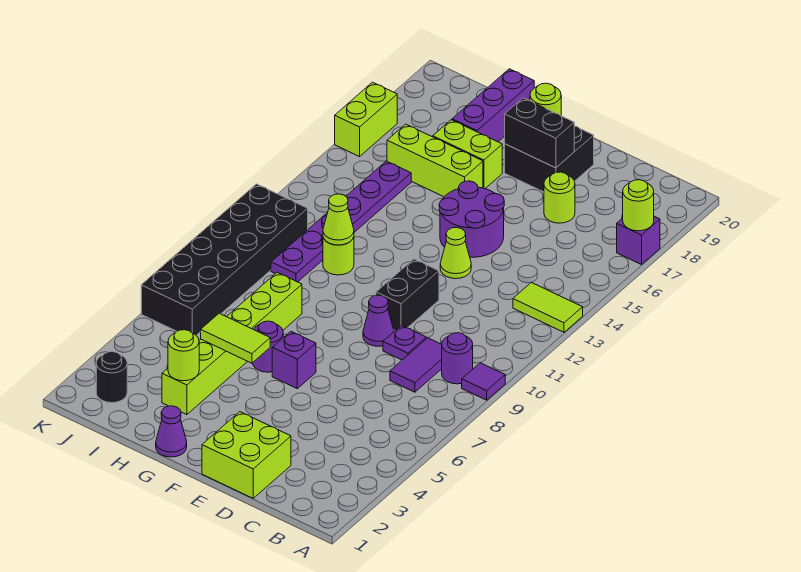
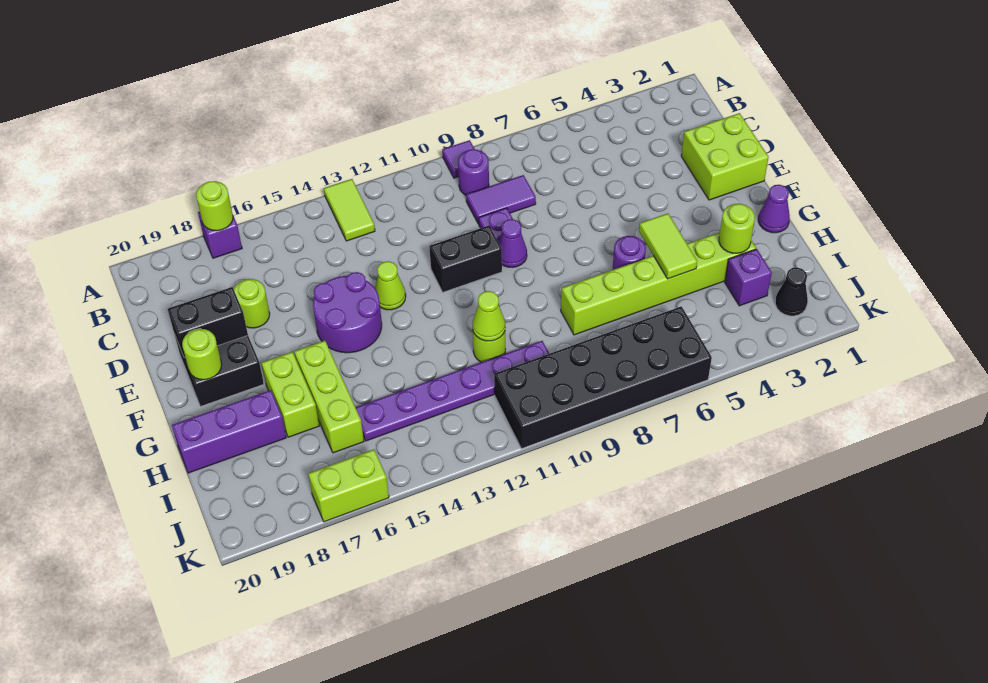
black 1x2 brick [505,98,574,168] -> black 1x2 brick turned to [168,287,248,357]
purple 1x1 brick [272,331,316,389] -> purple 1x1 brick moved to [725,249,772,306]
black 1x1 round brick [96,352,127,403] -> black 1x1 cone [775,267,808,316]

